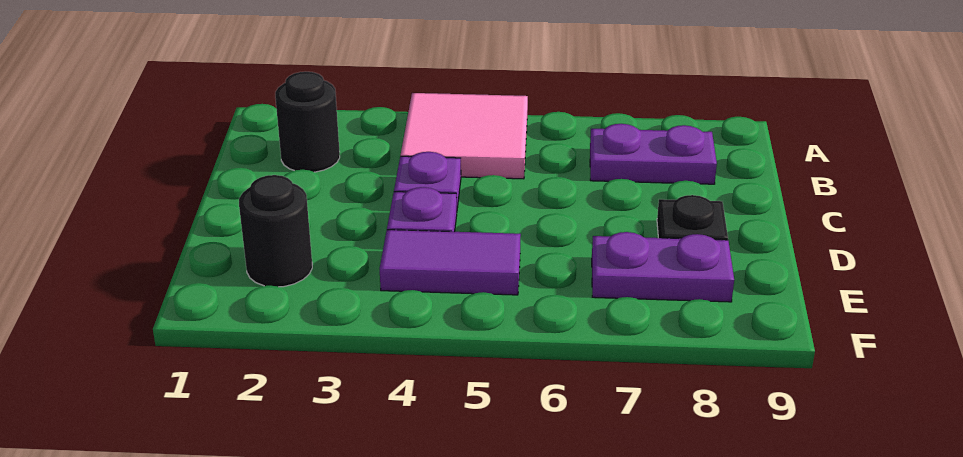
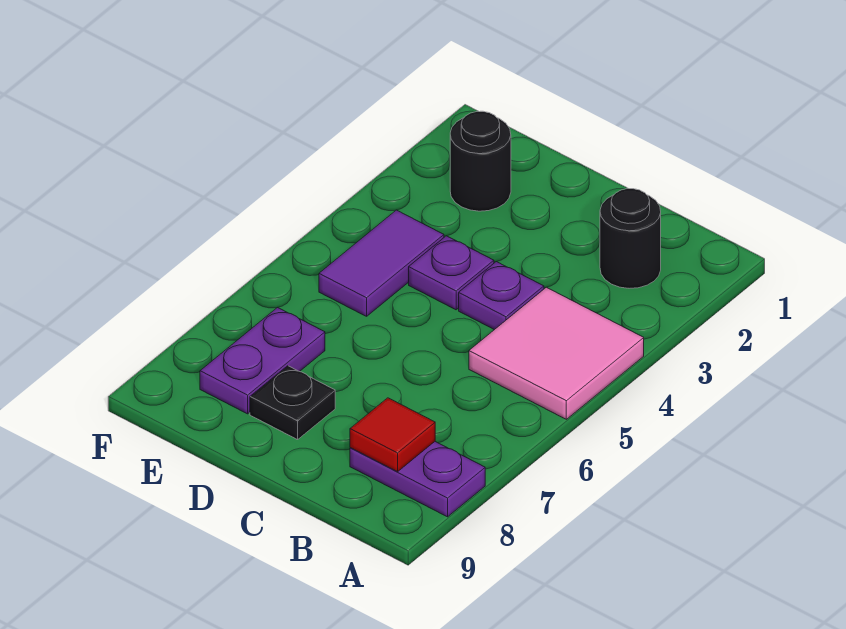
purple 1x2 plate [590,124,717,184] -> purple 1x2 plate turned to [350,442,485,517]
none -> red 1x1 tile [350,398,435,472]

